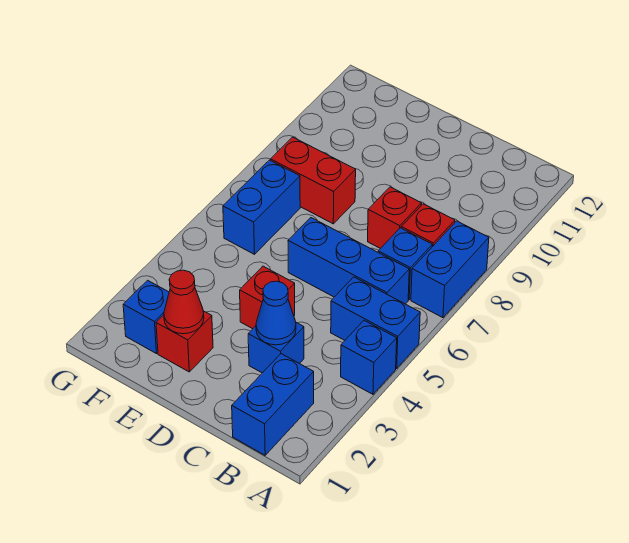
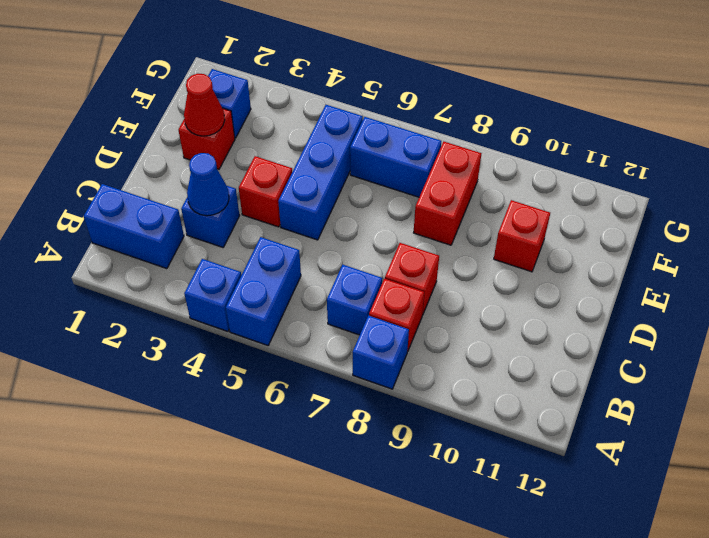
blue 1x2 brick [411,221,489,318] -> blue 1x1 brick [353,316,409,389]
blue 1x3 brick [288,218,409,304] -> blue 1x3 brick moved to [278,105,363,240]
none -> red 1x1 brick [494,200,550,272]

